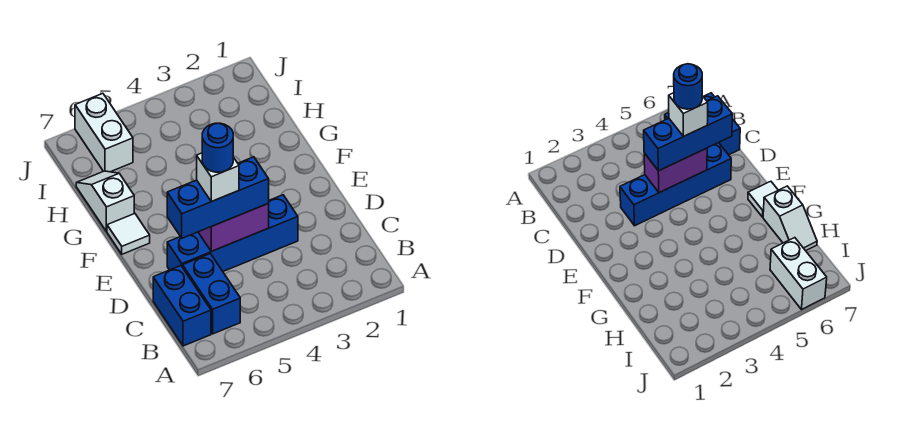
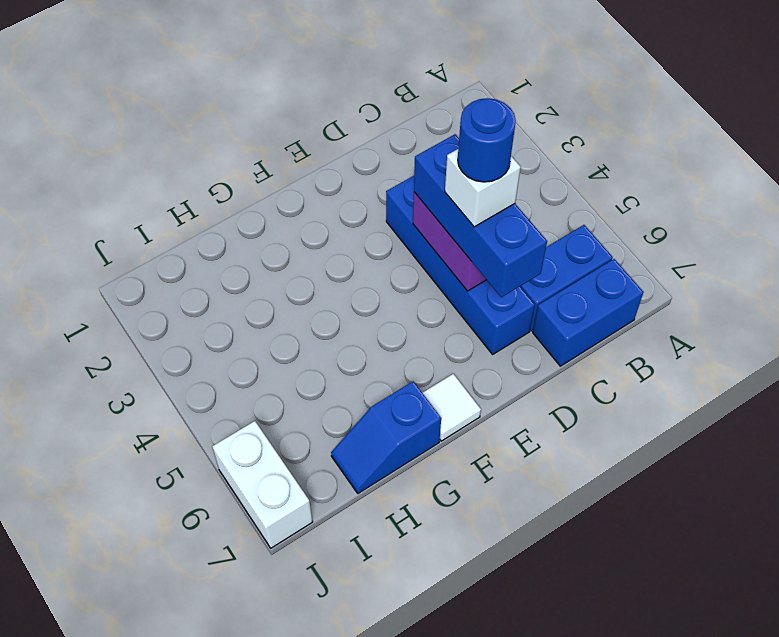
white 1x2 slope [76,171,134,232] -> blue 1x2 slope [331,381,441,493]
white 1x2 brick [75,93,133,172] -> white 1x2 brick turned to [212,421,313,548]

